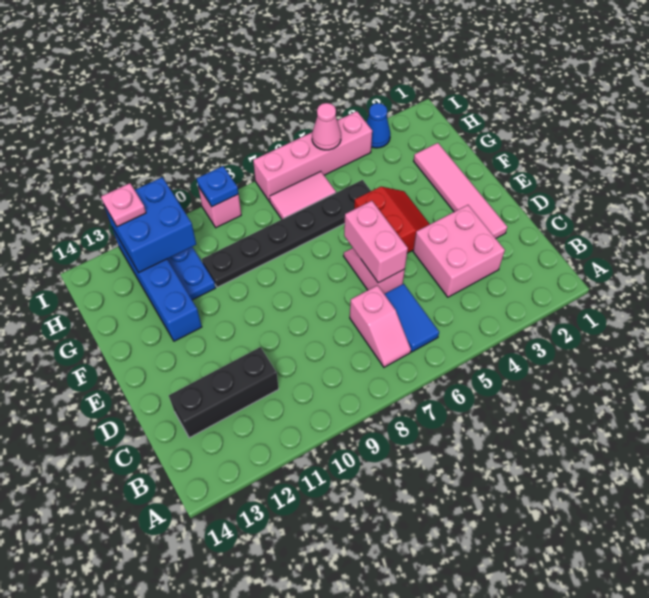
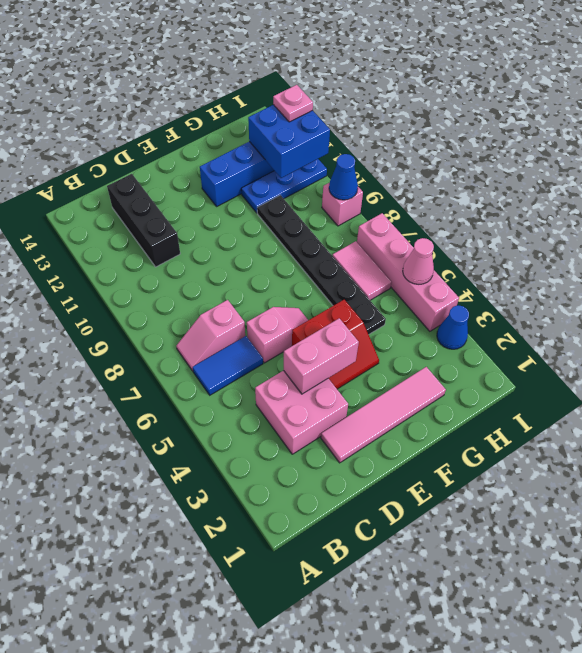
pink 1x2 brick [344,201,408,283] -> pink 1x2 brick moved to [284,318,359,394]
blue 1x1 plate [197,166,238,207] -> blue 1x1 cone [329,154,358,200]

